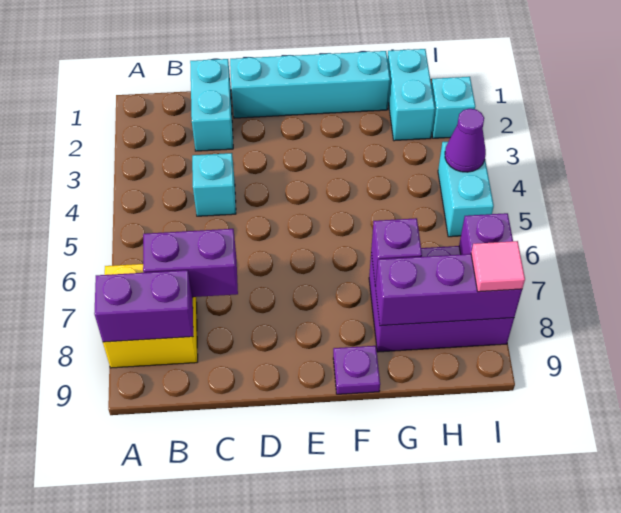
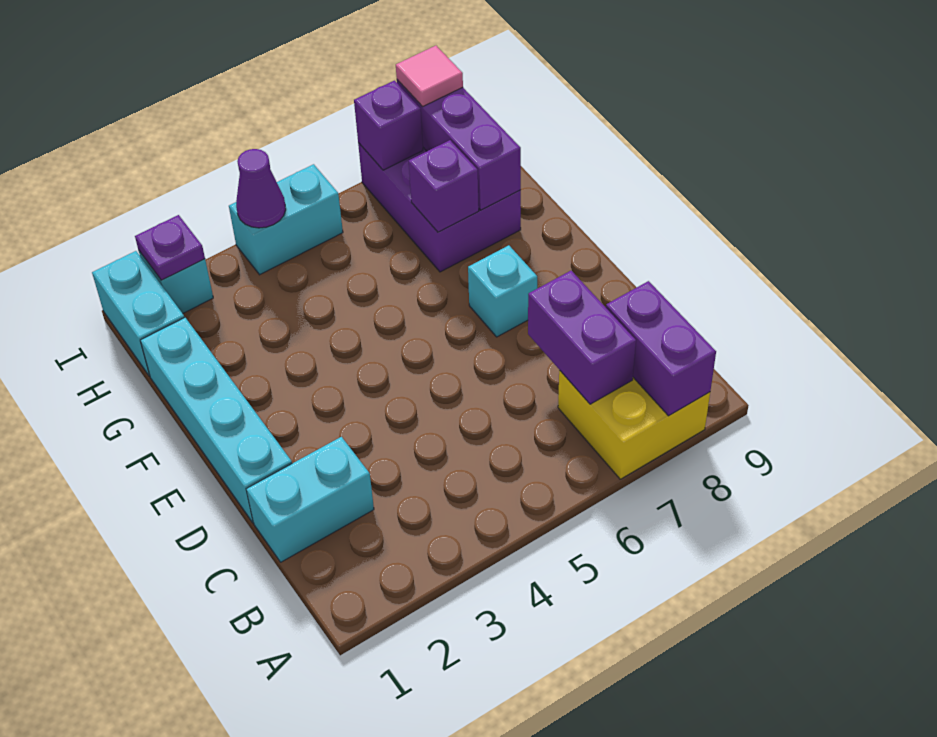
cyan 1x1 brick [192,153,236,216] -> cyan 1x1 brick moved to [468,245,537,337]
purple 1x1 plate [333,346,380,394] -> purple 1x1 plate moved to [135,215,205,280]
cyan 1x2 brick [387,49,435,141] -> cyan 1x2 brick turned to [92,251,184,376]

